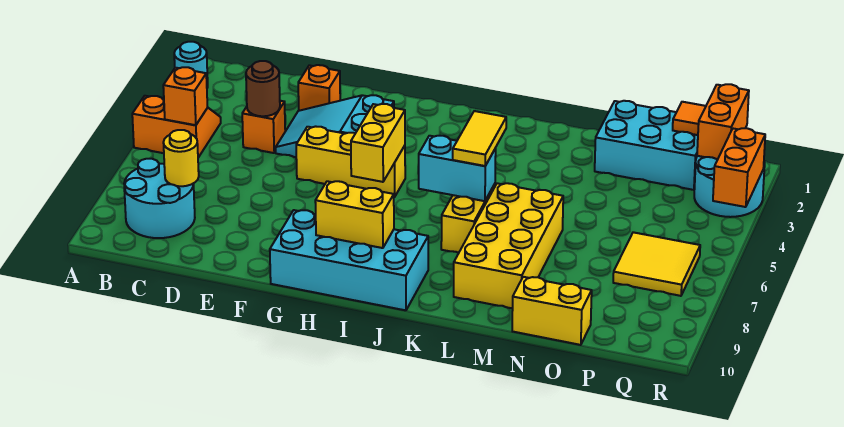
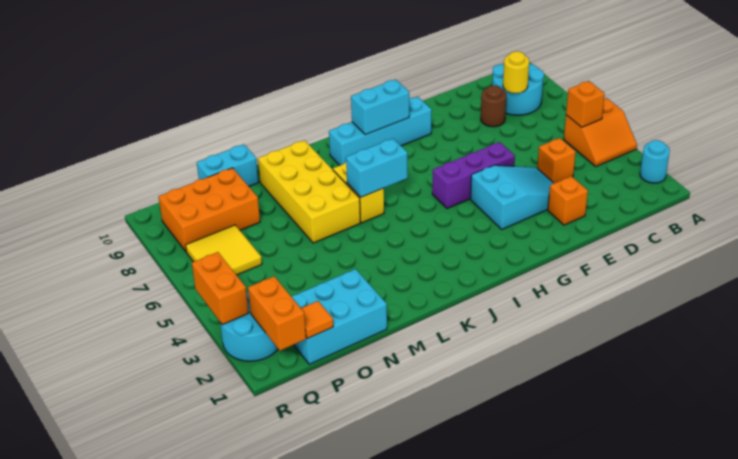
brown 1x1 round brick [246,61,280,116] -> brown 1x1 round brick moved to [481,85,506,127]
yellow 1x3 brick [296,126,405,197] -> purple 1x3 brick [432,142,515,209]
cyan 2x4 brick [270,210,428,310] -> cyan 1x4 brick [329,97,432,165]
yellow 1x2 brick [351,104,405,182] -> none
yellow 1x2 brick [315,181,394,248] -> cyan 1x2 brick [351,79,409,135]
yellow 1x2 tile [453,111,506,166] -> none
yellow 1x2 brick [512,277,592,345] -> cyan 1x2 brick [197,144,258,186]
none -> orange 2x3 brick [159,168,260,252]

